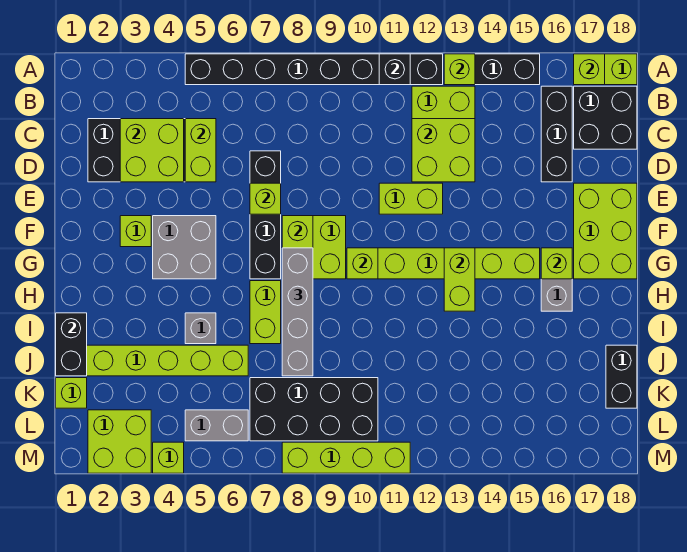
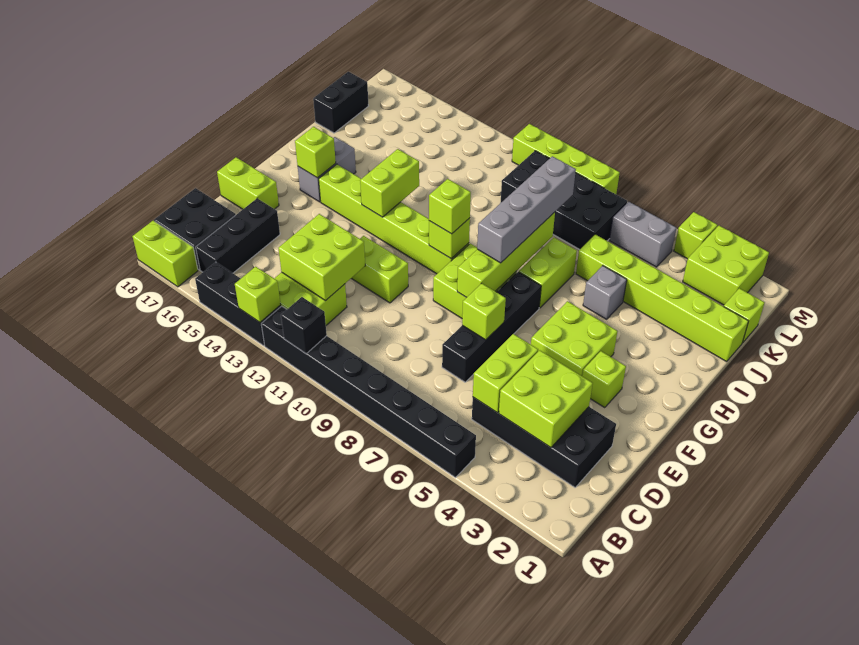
lime 1x1 brick [574,54,605,85] -> lime 1x1 brick moved to [429,179,471,234]
lime 2x3 brick [574,183,637,279] -> lime 1x2 brick [217,157,279,209]
grey 2x2 brick [153,216,216,279] -> lime 2x2 brick [531,301,618,376]
black 1x2 brick [56,313,87,376] -> none

